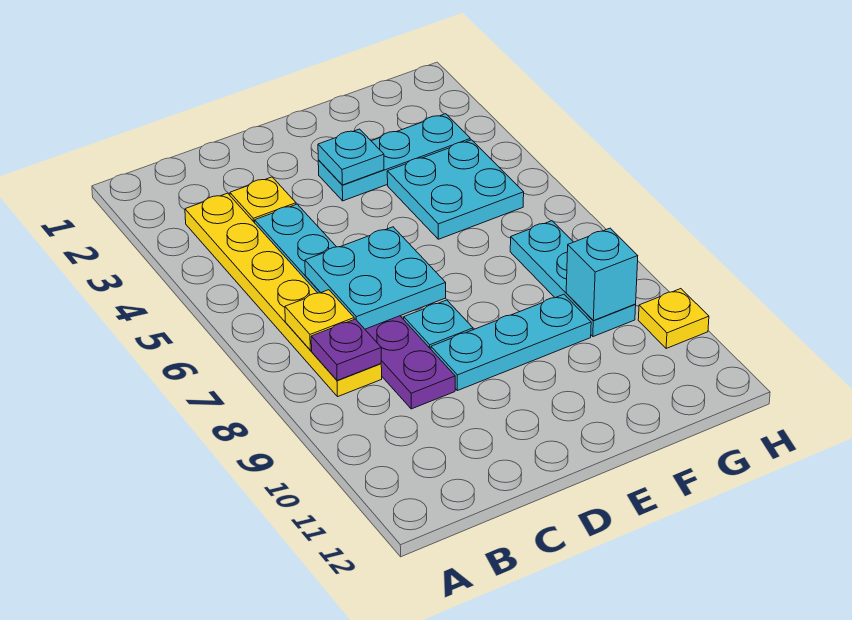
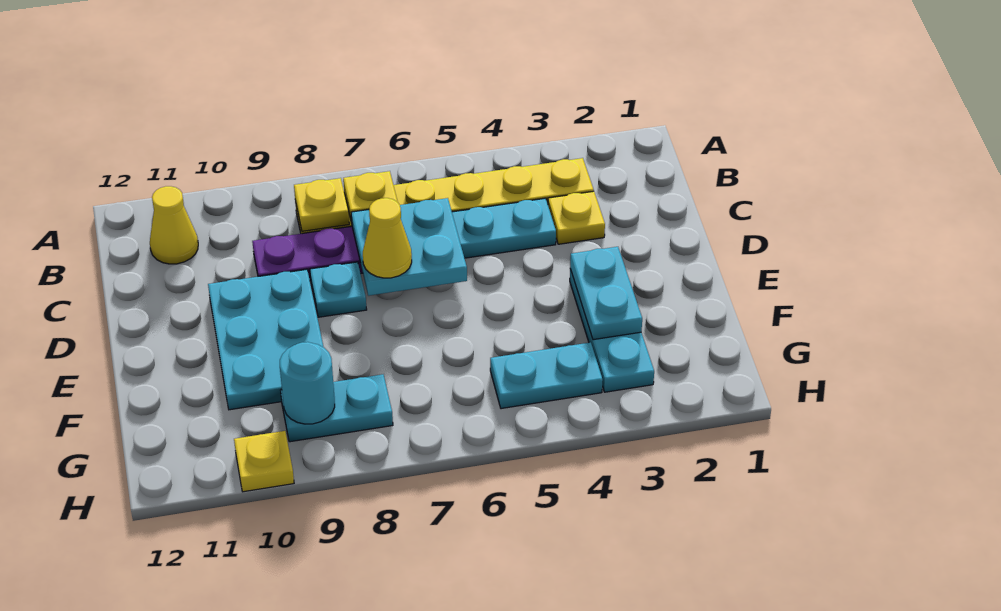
purple 1x1 plate [311,319,381,380] -> yellow 1x1 plate [294,178,349,231]
none -> yellow 1x1 cone [150,186,198,264]
none -> yellow 1x1 cone [363,198,412,278]
cyan 1x3 plate [431,294,591,391] -> cyan 2x3 plate [208,269,323,410]
cyan 1x1 plate [318,129,384,185] -> cyan 1x2 plate [570,247,642,340]
cyan 2x2 plate [387,140,524,239] -> cyan 1x2 plate [490,342,603,409]
cyan 1x3 plate [510,221,636,337] -> cyan 1x2 plate [281,374,393,442]
cyan 1x1 brick [566,228,638,321] -> cyan 1x1 round brick [280,342,335,424]

